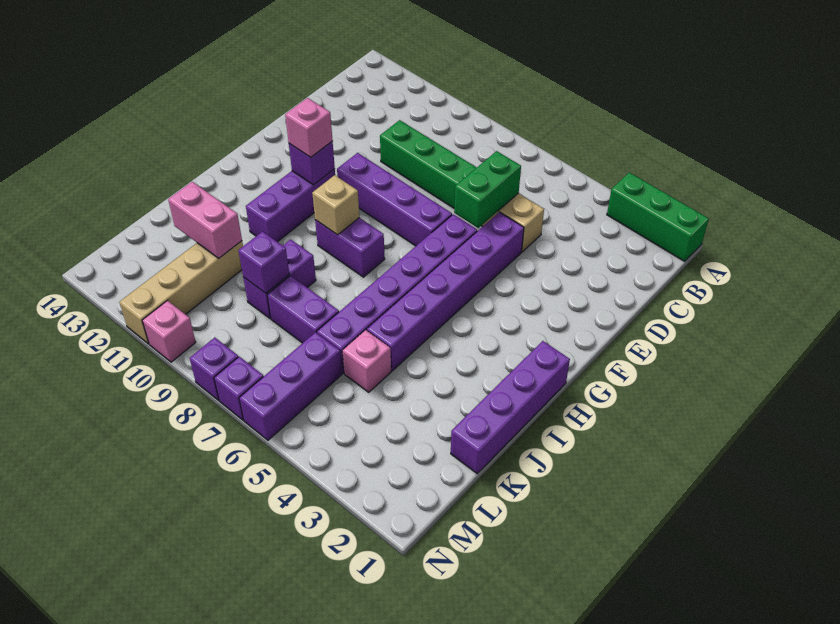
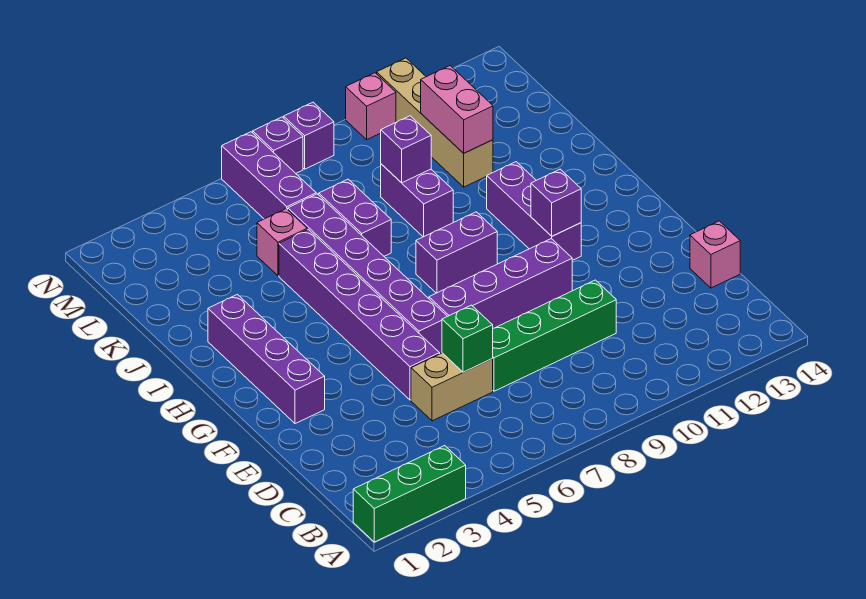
green 1x2 brick [454,151,521,228] -> green 1x1 brick [442,305,493,372]
pink 1x1 brick [285,98,333,157] -> pink 1x1 brick moved to [690,221,740,288]
purple 1x4 brick [451,341,570,474] -> purple 1x4 brick moved to [208,294,325,424]
tan 1x1 brick [312,175,359,235] -> none
purple 1x2 brick [267,276,339,343] -> purple 1x2 brick turned to [319,179,391,256]
pink 1x2 brick [168,182,242,258] -> pink 1x2 brick turned to [421,66,493,153]

